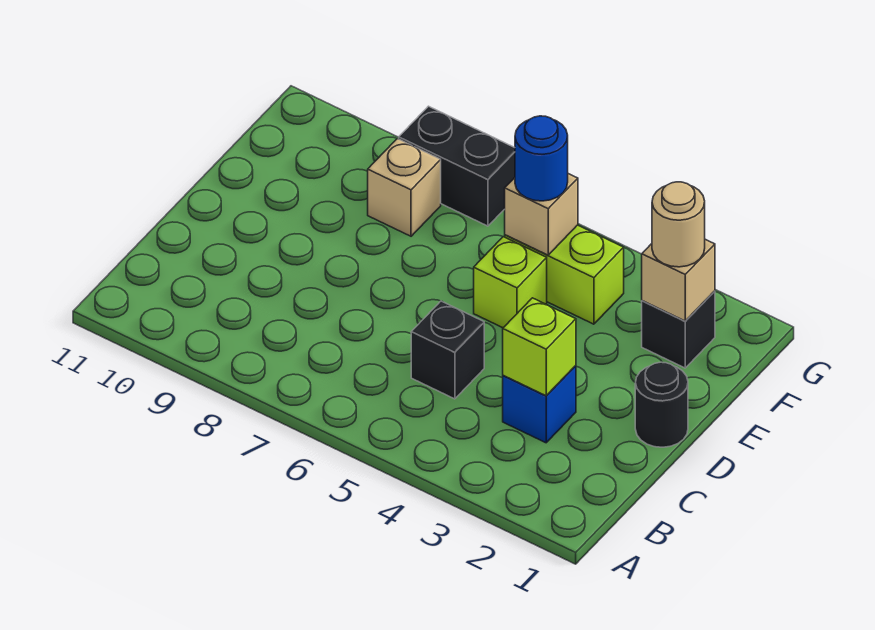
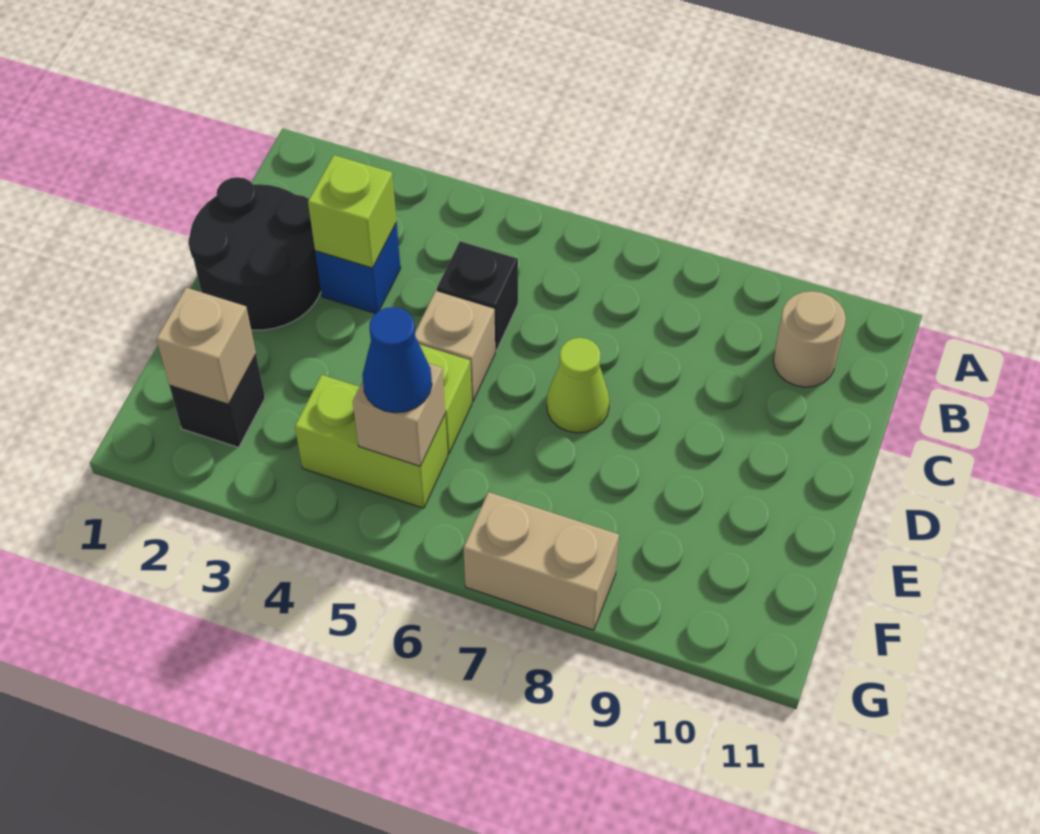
black 1x1 round brick [635,362,688,447] -> black 2x2 round brick [188,177,321,330]
none -> lime 1x1 cone [547,338,610,433]
tan 1x1 round brick [652,182,705,267] -> tan 1x1 round brick moved to [773,291,846,387]
blue 1x1 round brick [515,116,568,201] -> blue 1x1 cone [362,307,432,413]
tan 1x1 brick [368,139,441,236] -> tan 1x1 brick moved to [415,291,495,401]
black 1x2 brick [399,106,515,226] -> tan 1x2 brick [464,492,619,630]

